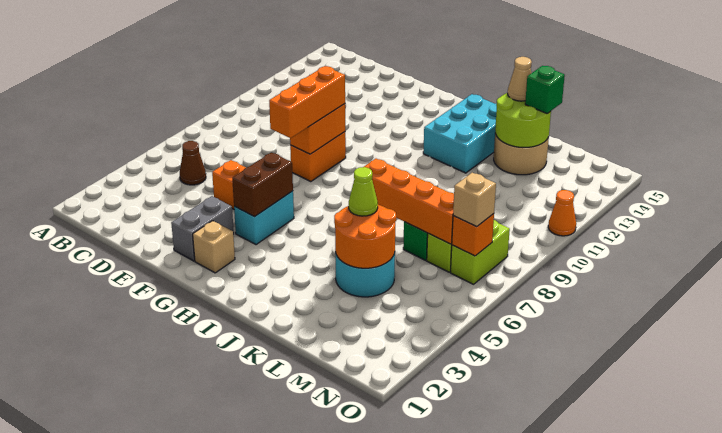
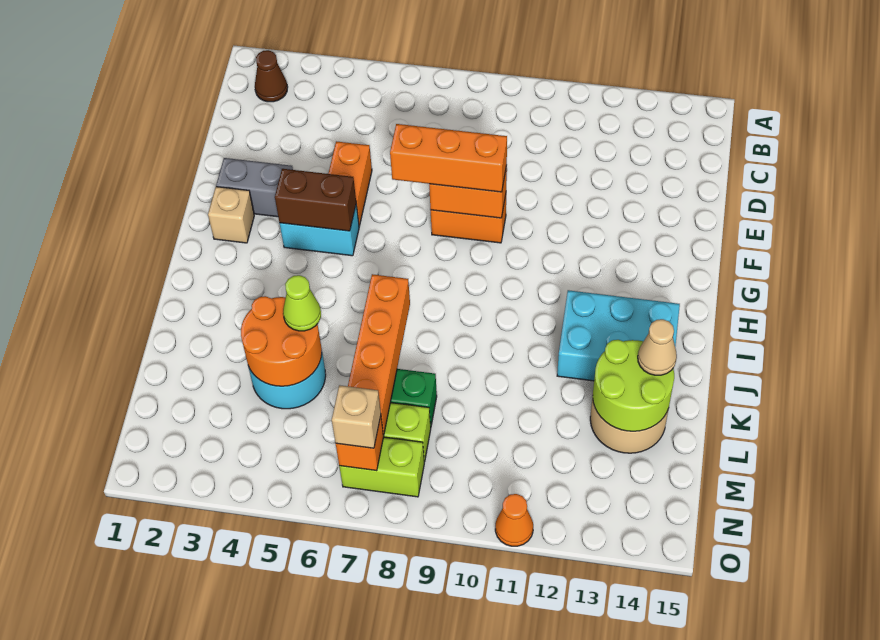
brown 1x1 cone [180,141,206,185] -> brown 1x1 cone moved to [255,50,288,102]
green 1x1 brick [525,66,565,114] -> none

